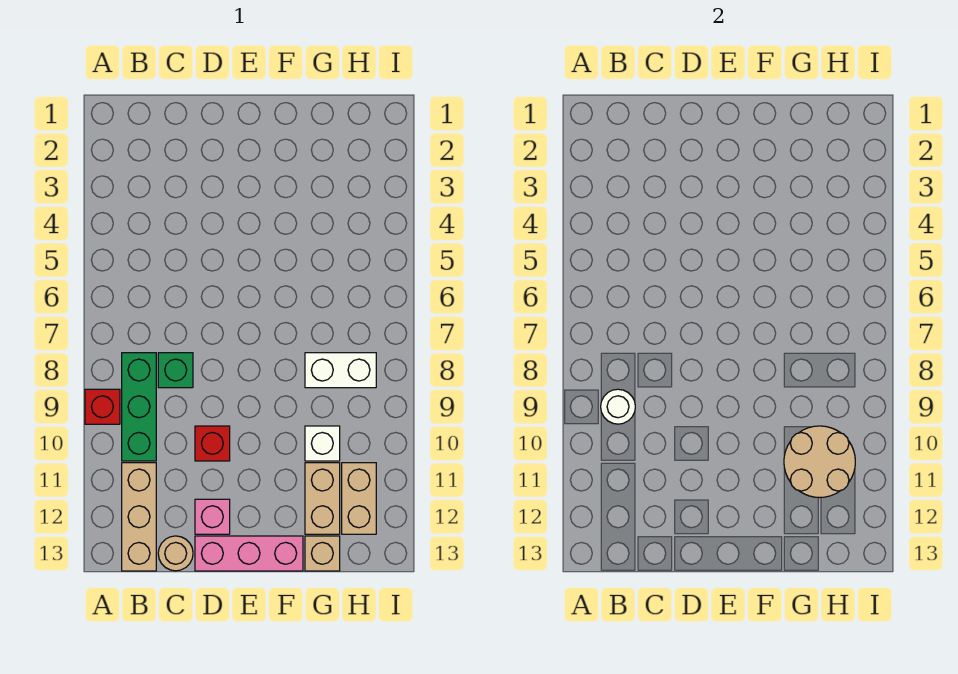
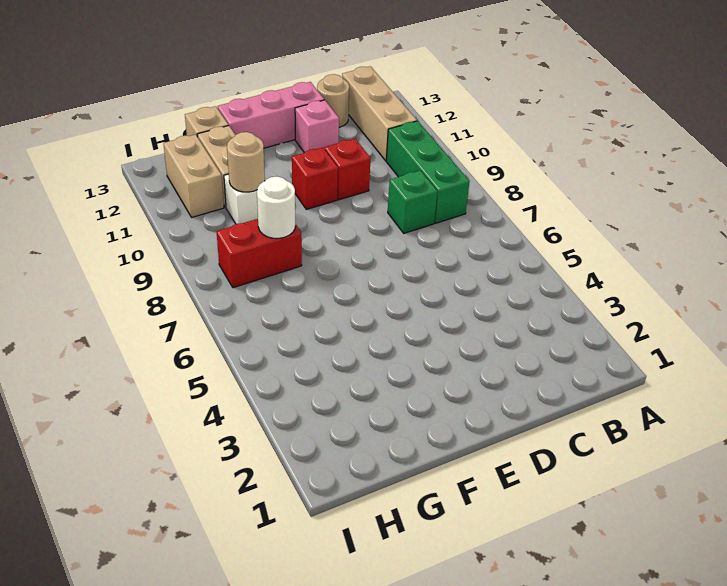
red 1x1 brick [85,389,120,424] -> red 1x1 brick moved to [292,148,338,209]
white 1x1 round brick [601,389,635,424] -> white 1x1 round brick moved to [257,176,295,238]
white 1x2 brick [305,353,376,388] -> red 1x2 brick [217,219,302,288]
tan 2x2 round brick [784,426,855,498] -> tan 1x1 round brick [227,132,265,192]

